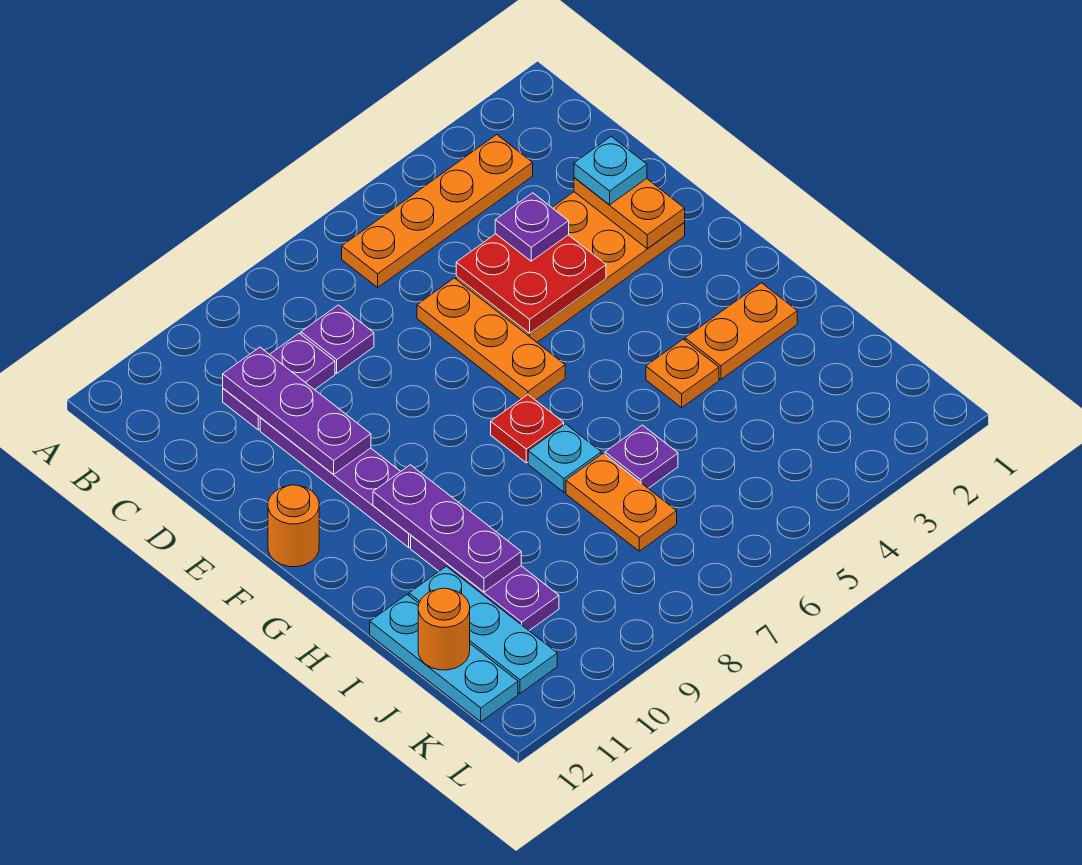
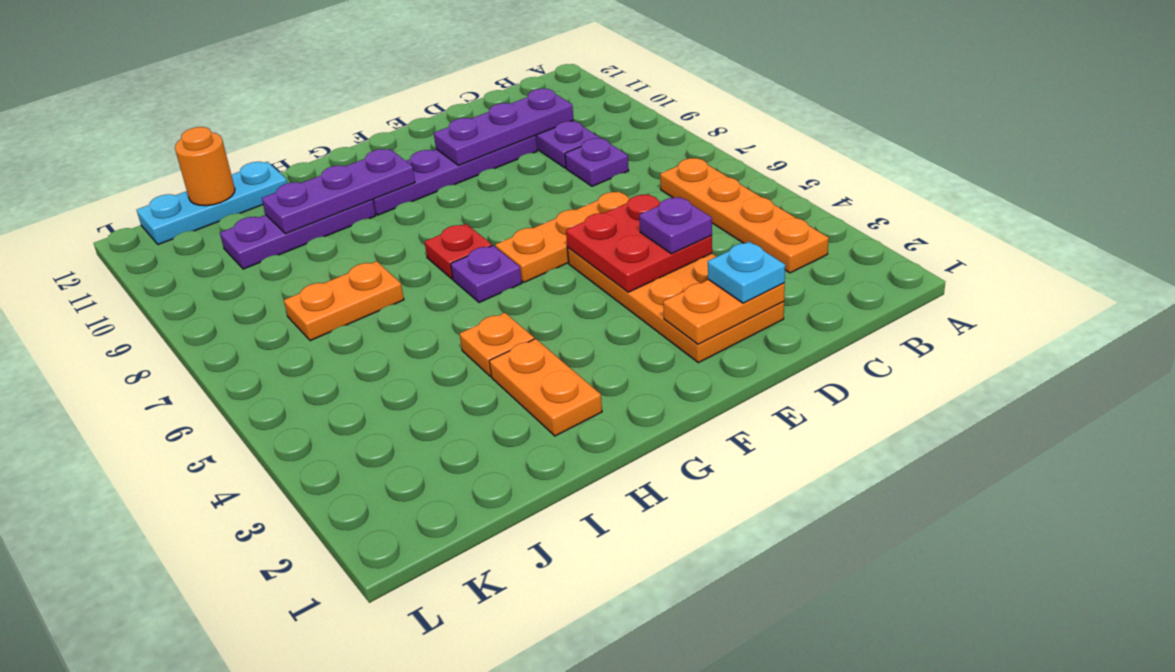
orange 1x1 round brick [268,485,319,567] -> none
cyan 1x1 plate [528,424,601,492] -> none
purple 1x1 plate [605,425,678,488] -> purple 1x1 plate moved to [451,246,522,303]
cyan 1x3 plate [409,566,557,693] -> none

